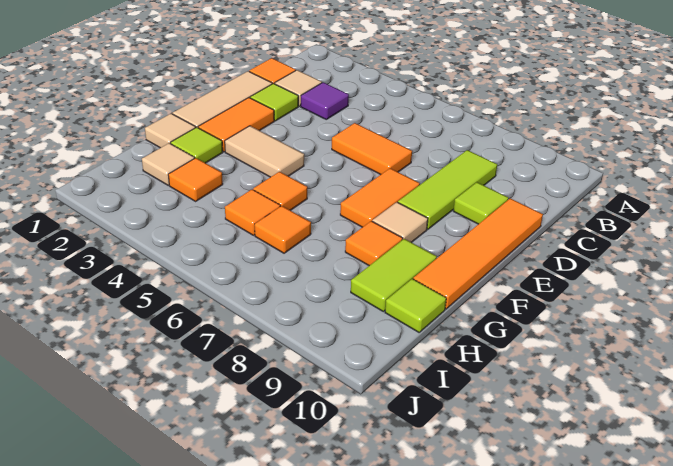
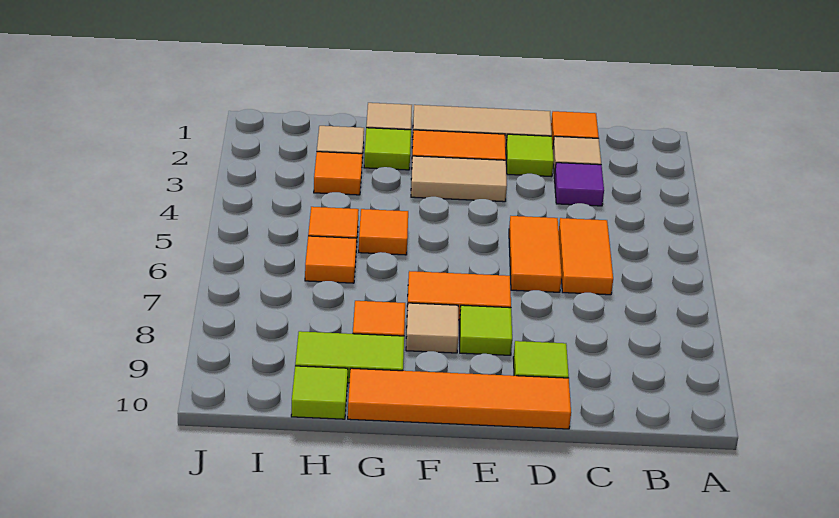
none -> orange 1x2 tile [559,218,613,295]
lime 1x3 tile [398,150,497,229] -> lime 1x1 tile [460,305,512,355]
tan 1x2 tile [225,126,304,177] -> tan 1x2 tile turned to [411,156,507,202]

